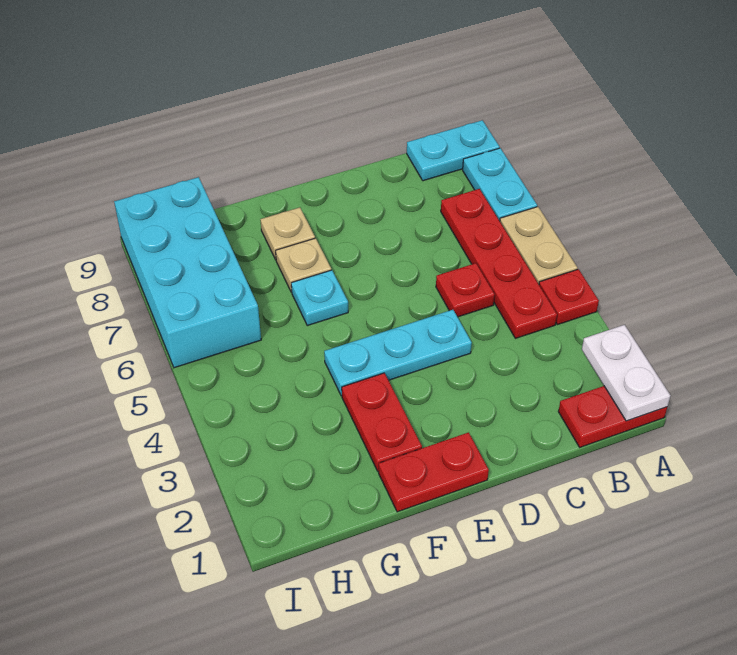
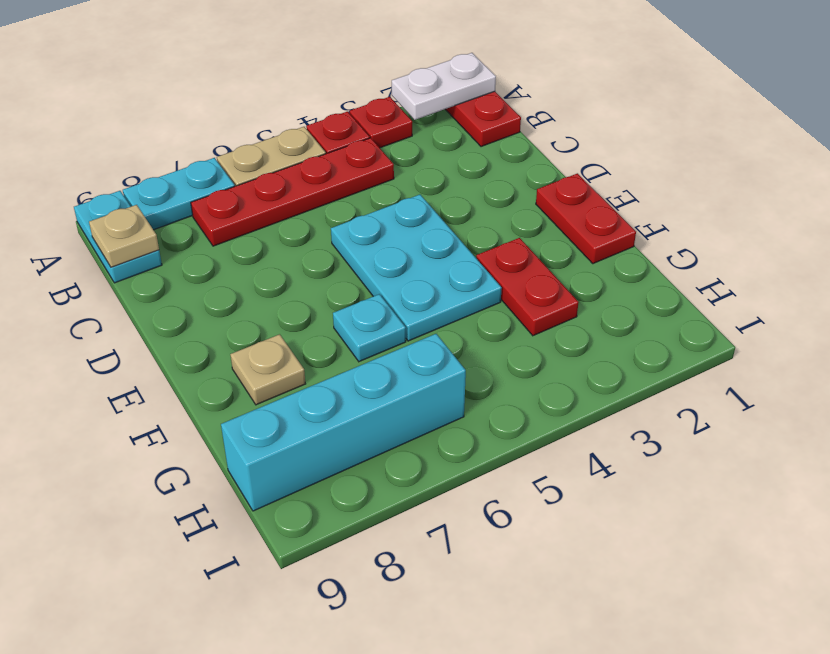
red 1x1 plate [436,263,495,317] -> red 1x1 plate moved to [350,97,412,148]
cyan 1x3 plate [324,310,472,396] -> cyan 2x3 plate [331,195,502,341]
red 1x2 plate [342,373,422,472] -> red 1x2 plate turned to [476,238,579,336]
tan 1x1 plate [276,238,331,292] -> tan 1x1 plate moved to [89,205,159,267]
cyan 2x4 brick [114,177,261,368] -> cyan 1x4 brick [221,334,466,511]

